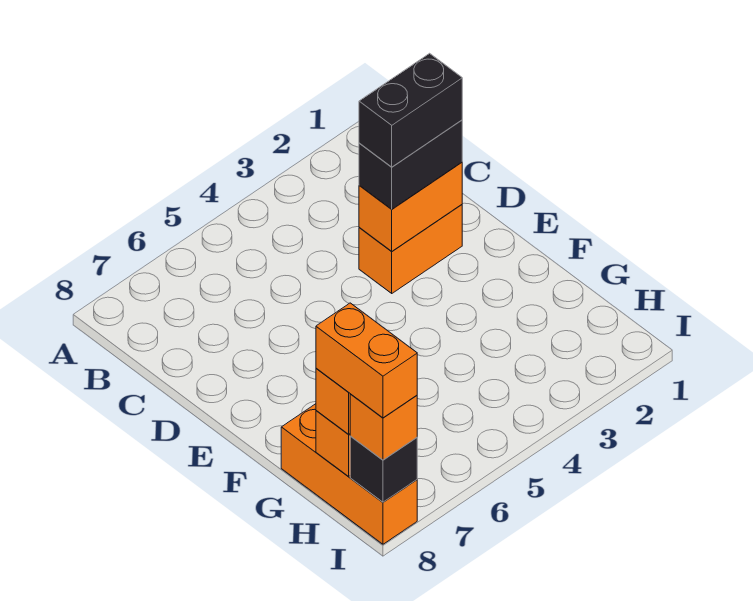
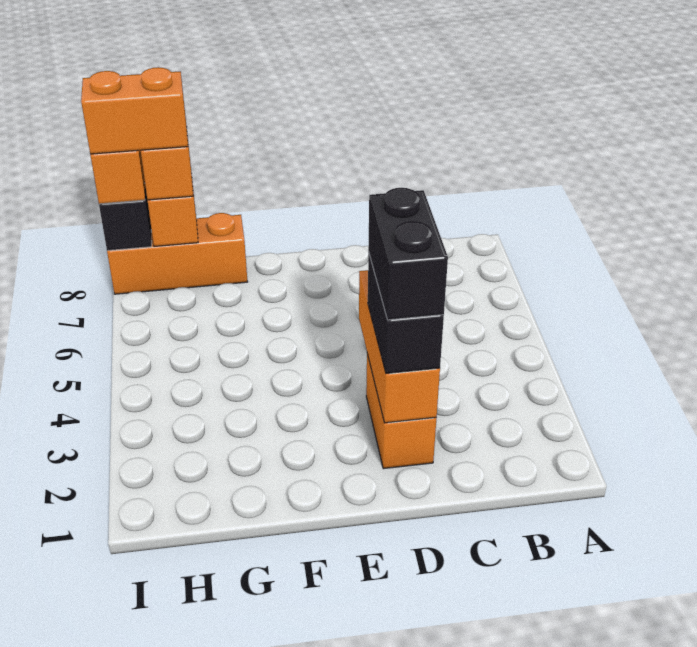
orange 1x2 brick [359,162,462,251] -> orange 1x3 brick [359,270,440,423]

